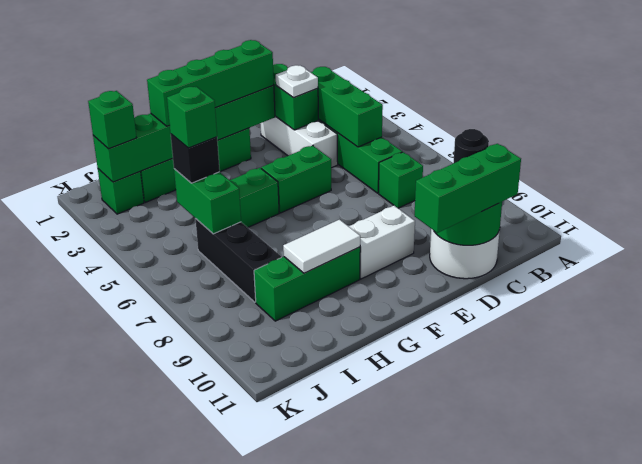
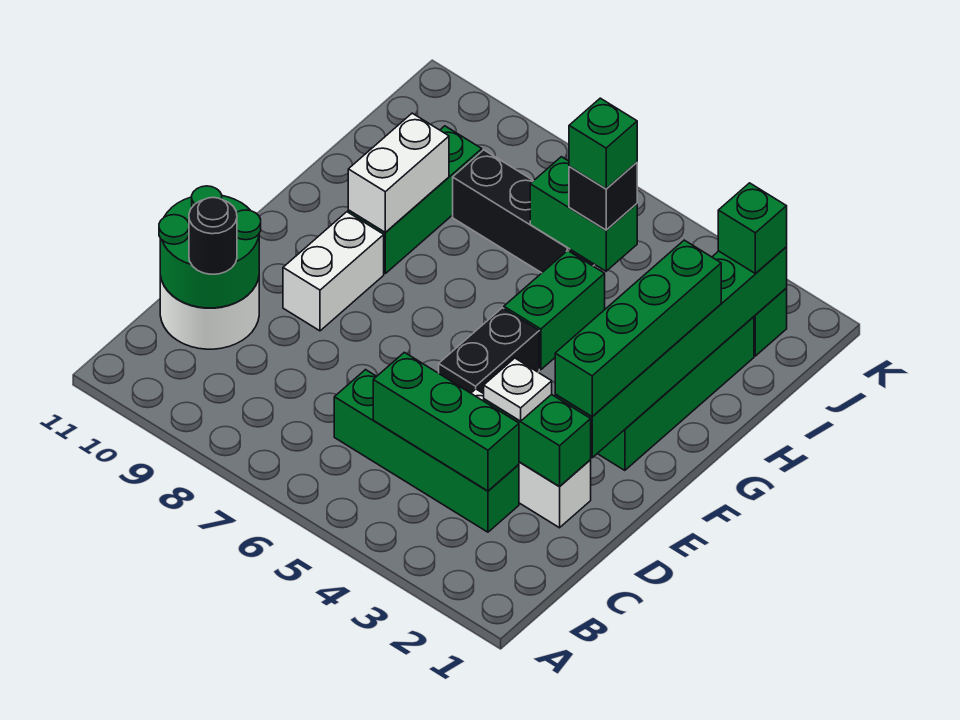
green 1x1 brick [379,152,423,208] -> none
green 1x3 brick [414,144,521,233] -> none
green 1x2 brick [261,146,331,213] -> black 1x2 brick [439,308,539,394]
white 1x2 tile [283,219,360,273] -> white 1x2 brick [348,113,449,233]

